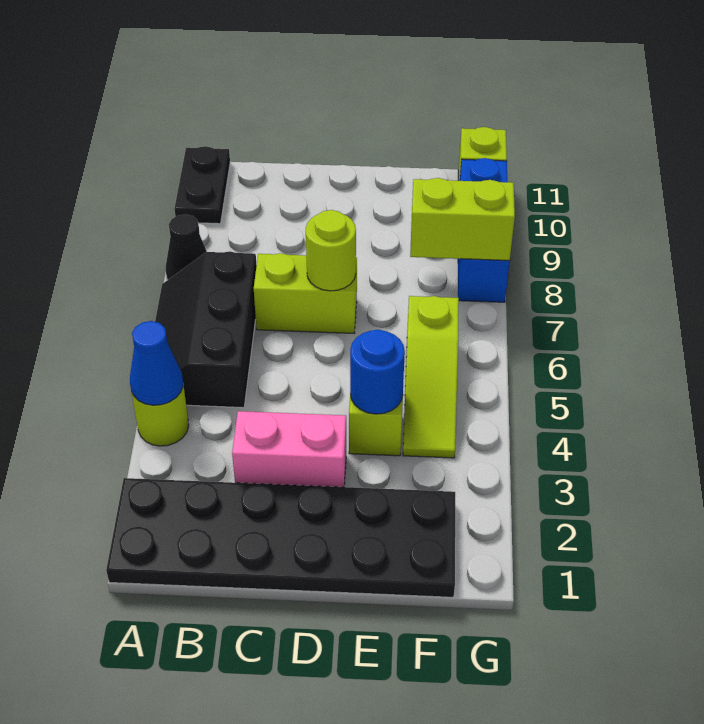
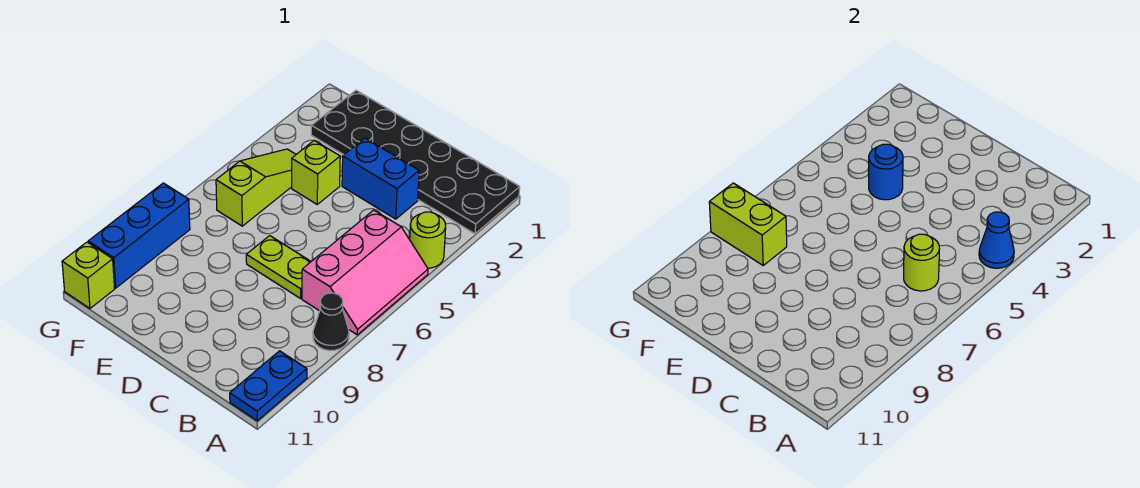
black 2x3 slope [155,251,257,408] -> pink 2x3 slope [302,210,428,335]
black 1x2 plate [175,146,230,224] -> blue 1x2 plate [230,351,307,421]
pink 1x2 brick [232,411,346,487] -> blue 1x2 brick [342,138,419,219]
lime 1x2 brick [254,253,357,333] -> lime 1x2 plate [246,236,311,298]
lime 1x1 round brick [306,210,356,291] -> lime 1x1 round brick moved to [904,234,940,291]

